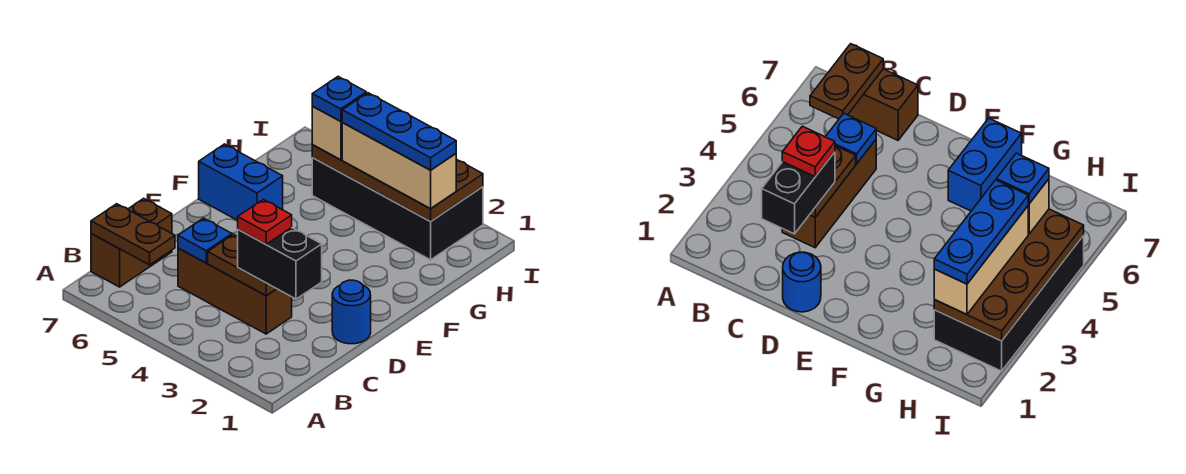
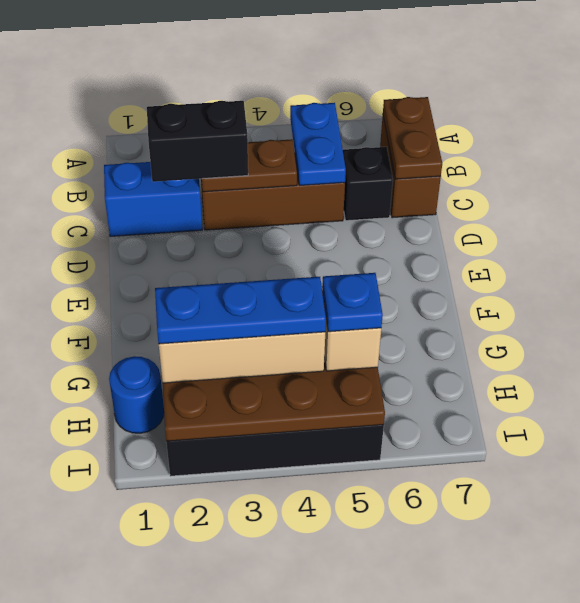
brown 1x2 plate [91,204,175,265] -> brown 1x2 plate turned to [383,97,442,179]
red 1x1 plate [238,199,292,244] -> none
blue 1x1 plate [178,218,232,263] -> blue 1x2 plate [290,103,346,185]
none -> black 1x1 brick [343,147,393,221]
blue 1x1 round brick [332,280,371,344] -> blue 1x1 round brick moved to [109,356,164,433]
blue 1x2 brick [199,144,283,220] -> blue 1x2 brick moved to [104,162,202,236]

